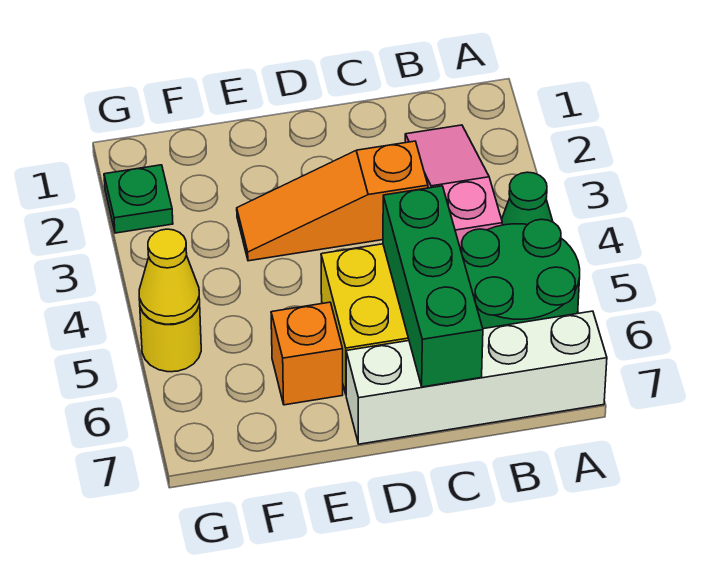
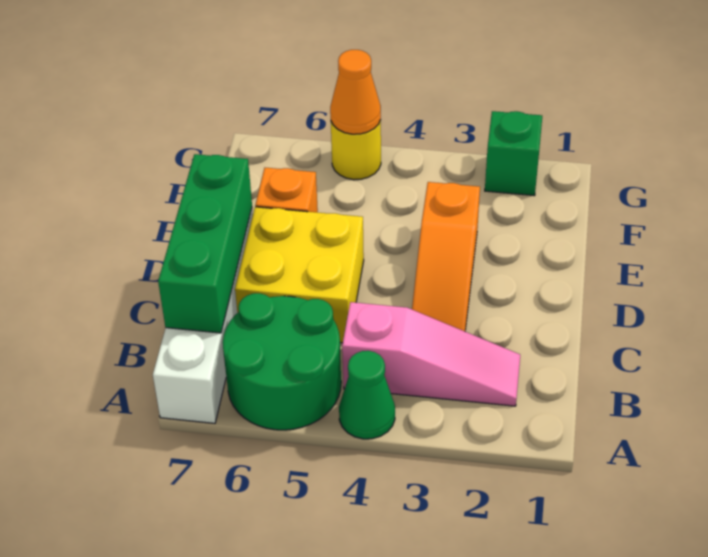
orange 1x3 slope [237,141,428,261] -> orange 1x3 slope turned to [412,182,480,331]
green 1x3 brick [383,186,483,387] -> green 1x3 brick turned to [158,154,252,333]
green 1x1 plate [104,165,173,233] -> green 1x1 brick [485,111,542,196]
yellow 1x1 cone [139,229,200,324] -> orange 1x1 cone [330,50,381,134]

